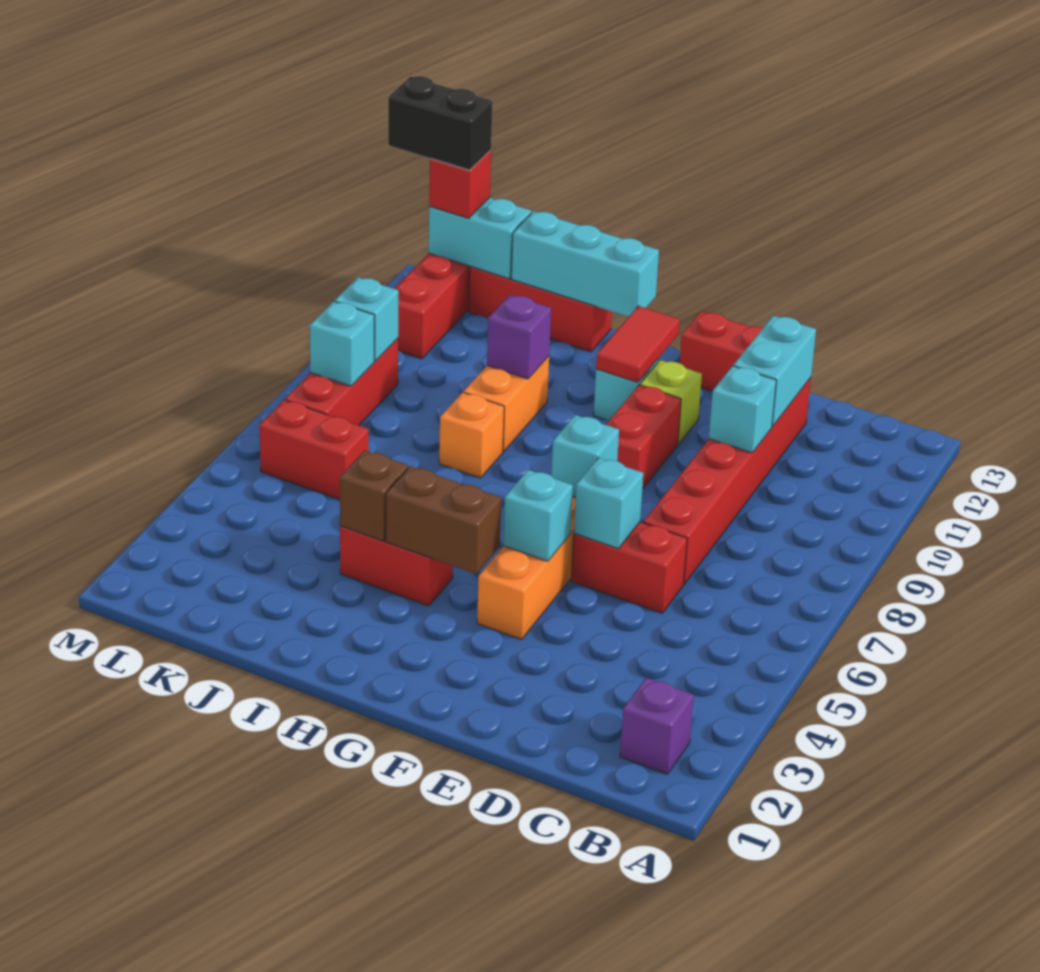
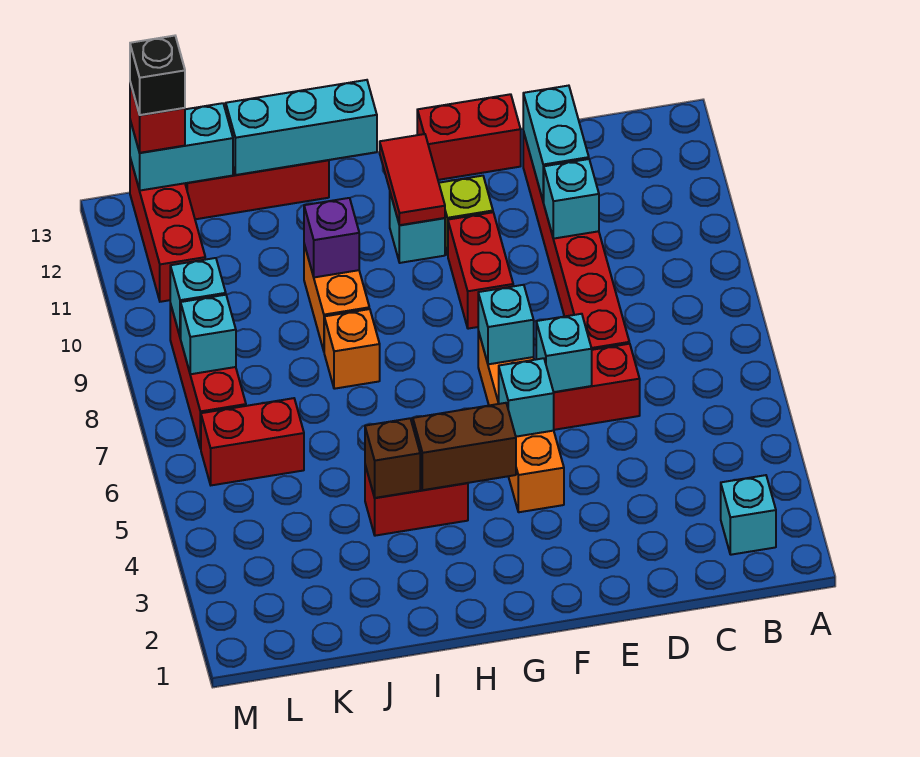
purple 1x1 brick [620,677,694,774] -> cyan 1x1 brick [721,475,776,555]
black 1x2 brick [388,76,492,170] -> black 1x1 brick [130,36,185,115]

